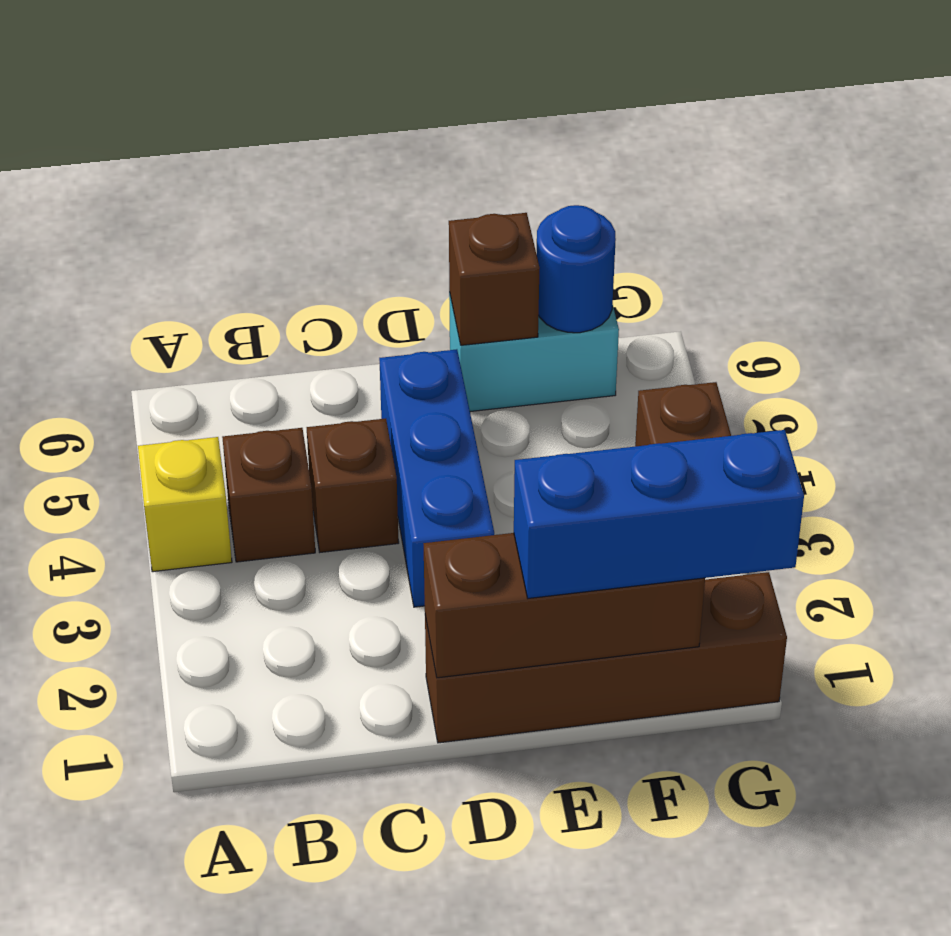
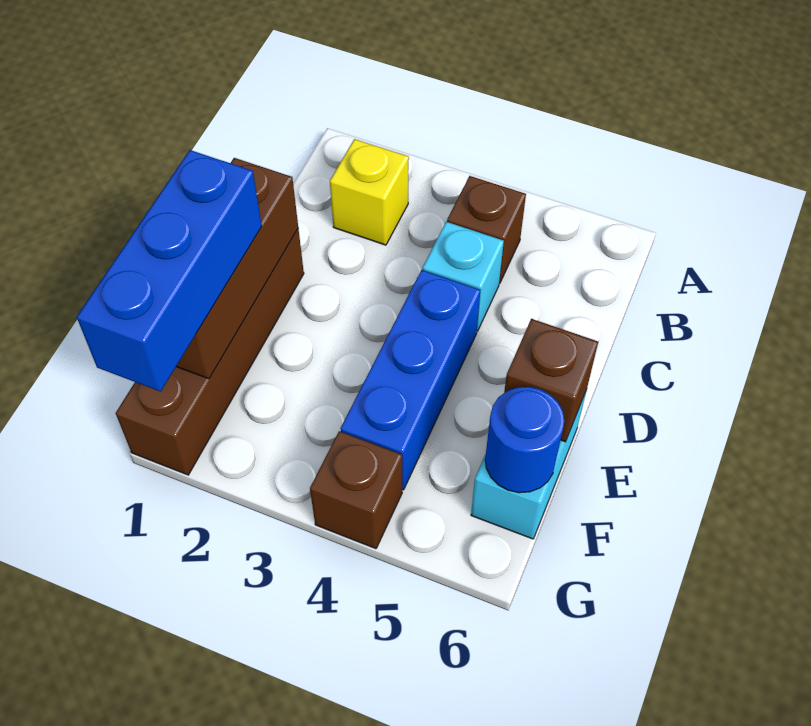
yellow 1x1 brick [138,437,232,572] -> yellow 1x1 brick moved to [330,139,409,245]
brown 1x1 brick [307,419,399,552] -> cyan 1x1 brick [423,222,504,331]
blue 1x3 brick [379,349,494,607] -> blue 1x3 brick turned to [340,270,480,490]

